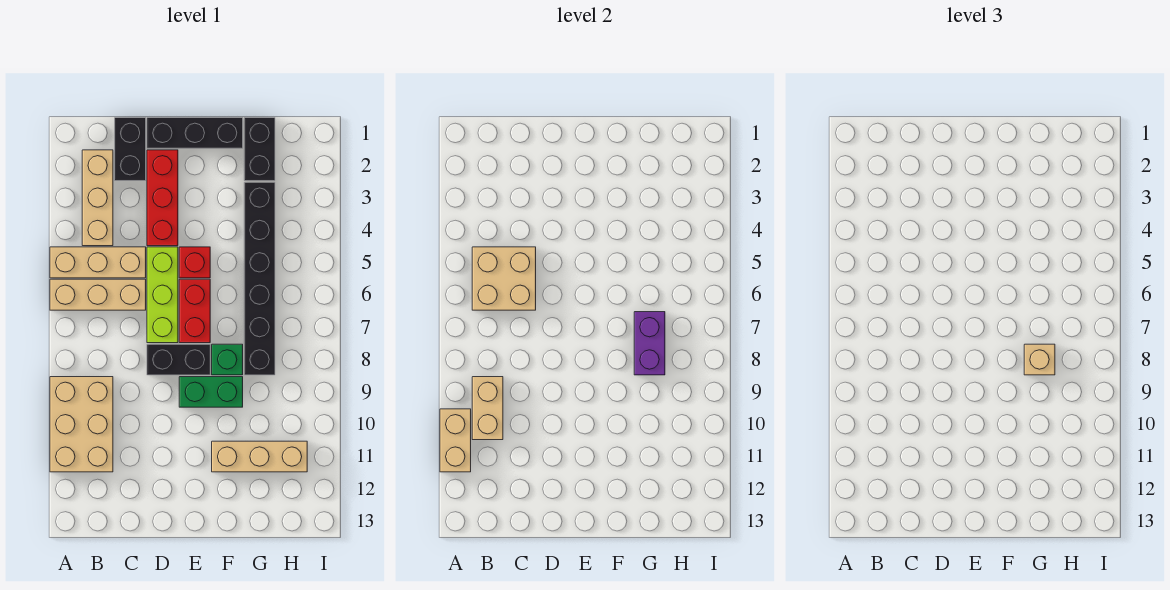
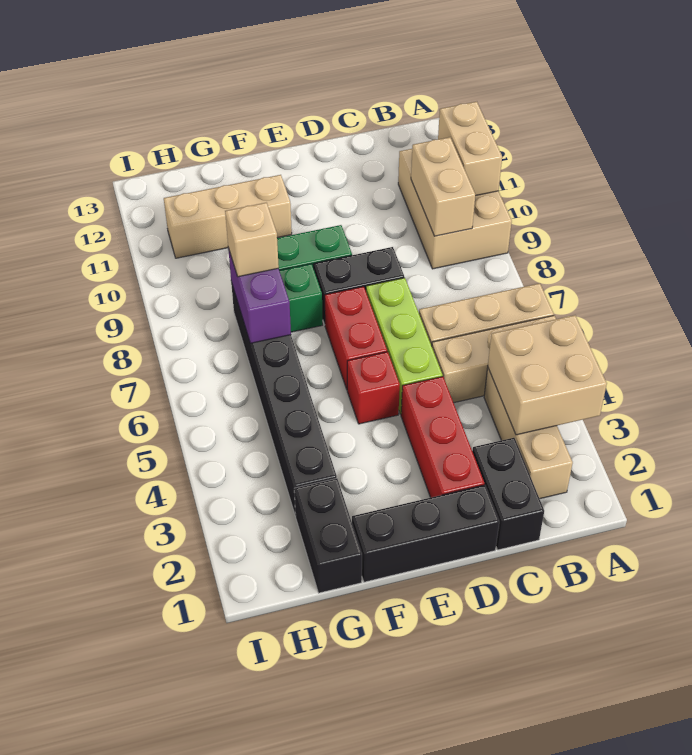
tan 2x2 brick [472,247,536,310] -> tan 2x2 brick moved to [488,315,607,435]

